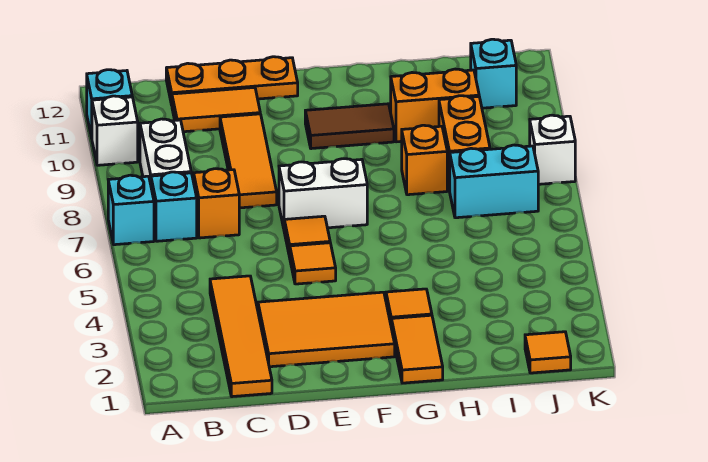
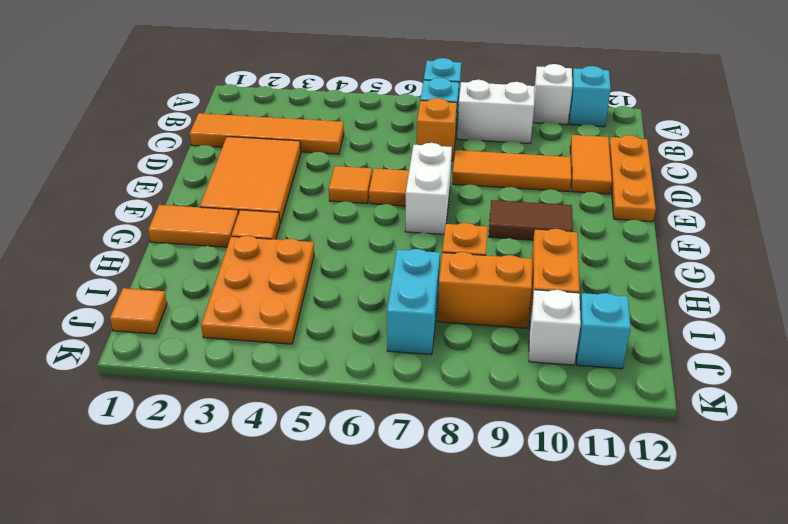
brown 1x2 tile [305,104,394,149] -> brown 1x2 tile turned to [489,200,573,240]
none -> orange 2x3 plate [201,236,314,344]
white 1x1 brick [530,115,575,184] -> white 1x1 brick moved to [529,290,581,365]

